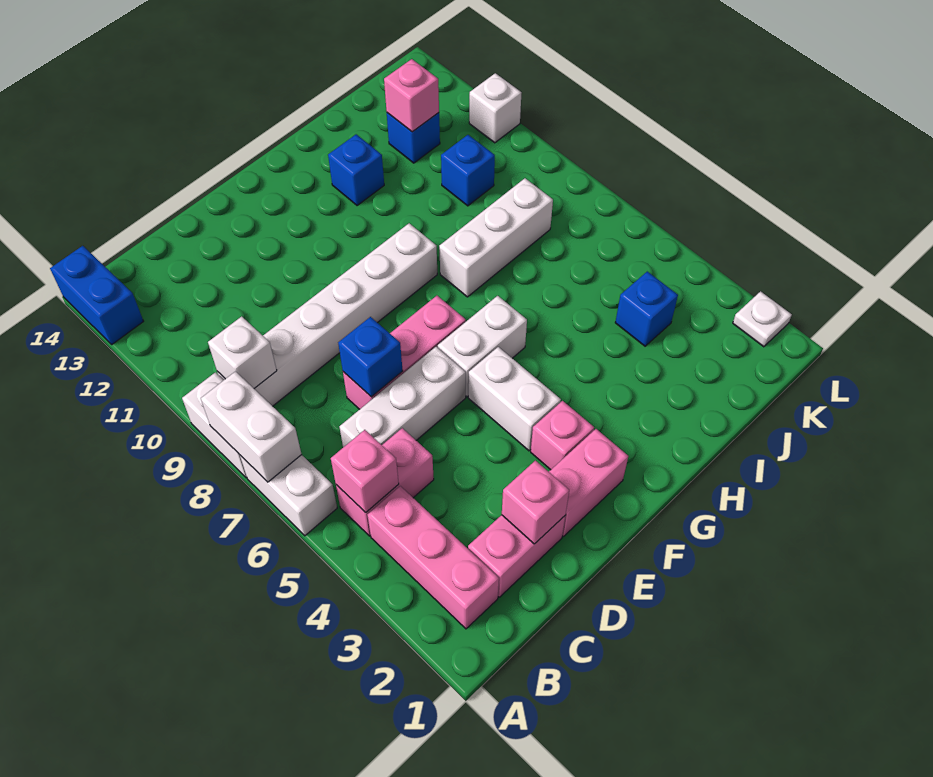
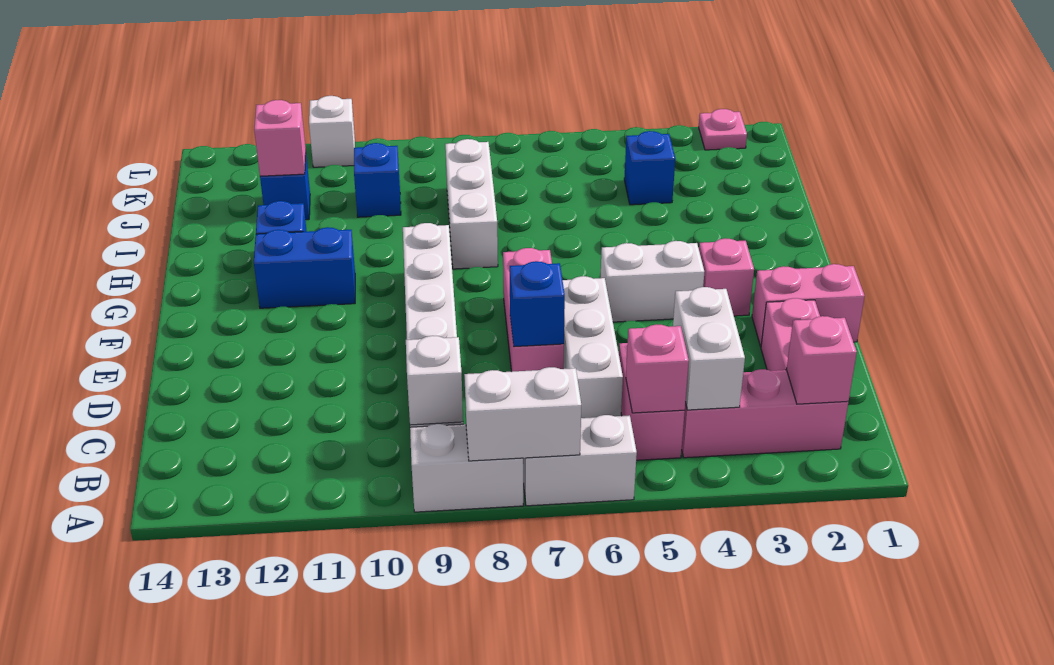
blue 1x2 brick [50,246,144,344] -> blue 1x2 brick moved to [254,227,355,308]
pink 1x1 brick [502,461,569,544] -> pink 1x1 brick moved to [787,316,857,404]
pink 1x2 brick [549,429,628,536] -> pink 1x2 brick turned to [752,264,865,346]
white 1x2 brick [438,296,527,397] -> white 1x2 brick moved to [673,287,745,410]
white 1x1 plate [733,291,792,347] -> pink 1x1 plate [699,109,747,150]

